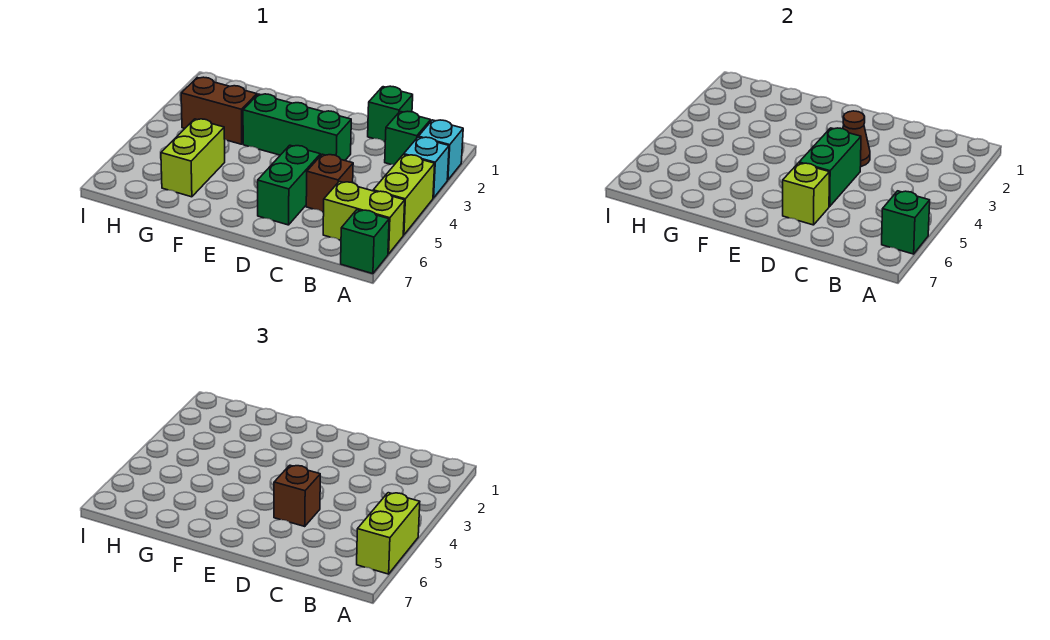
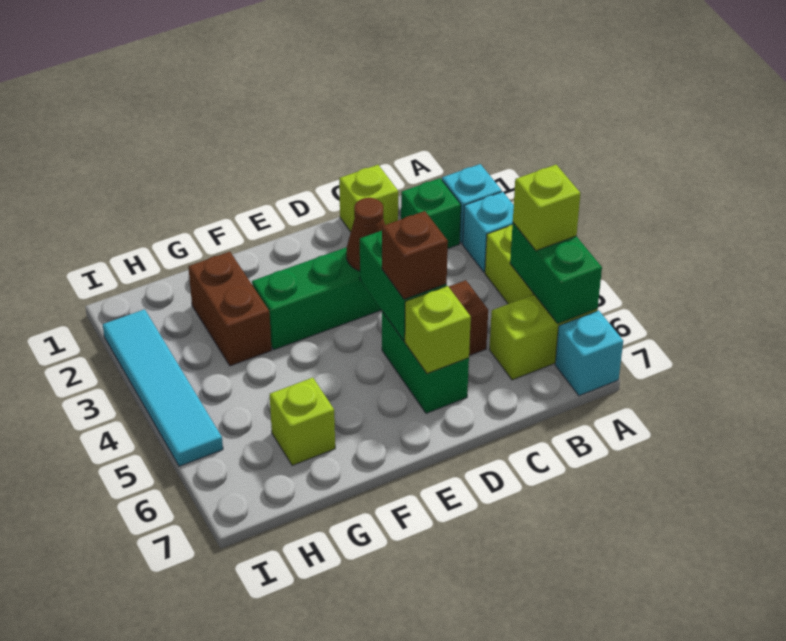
lime 1x2 brick [357,493,420,574] -> lime 1x1 brick [513,165,580,251]
green 1x1 brick [882,191,930,254] -> green 1x2 brick [510,223,602,324]
green 1x1 brick [341,210,389,274] -> cyan 1x1 brick [555,310,623,396]
green 1x1 brick [368,86,413,142] -> lime 1x1 brick [339,165,398,232]
brown 1x2 brick [181,77,257,144] -> brown 1x2 brick turned to [188,252,272,366]
lime 1x2 brick [161,119,225,197] -> lime 1x1 brick [270,378,335,465]
none -> cyan 1x4 tile [103,309,223,466]

